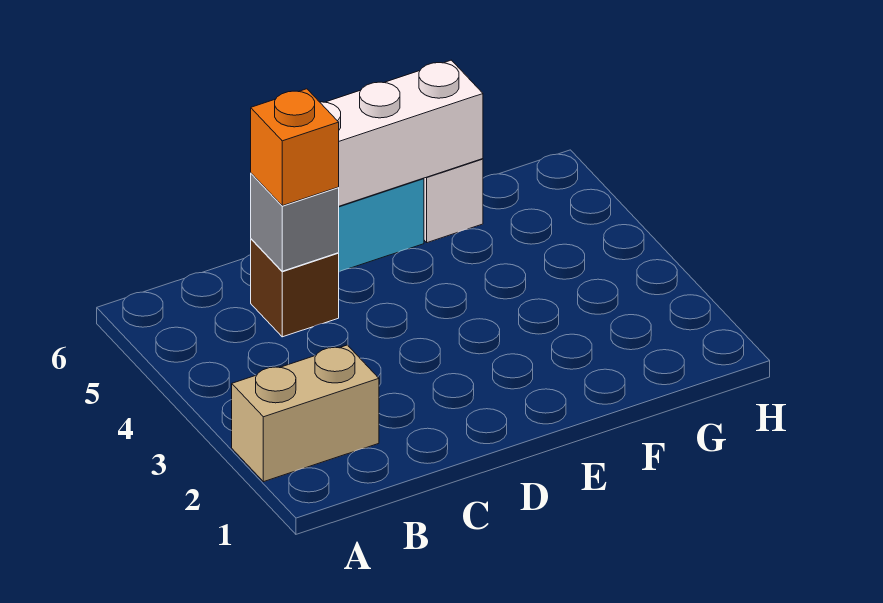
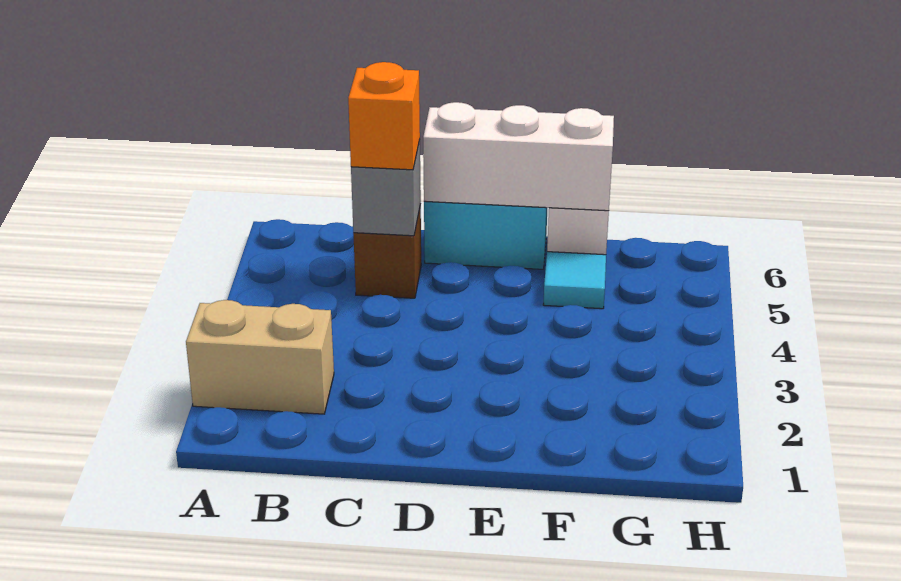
none -> cyan 1x1 tile [543,252,606,309]

